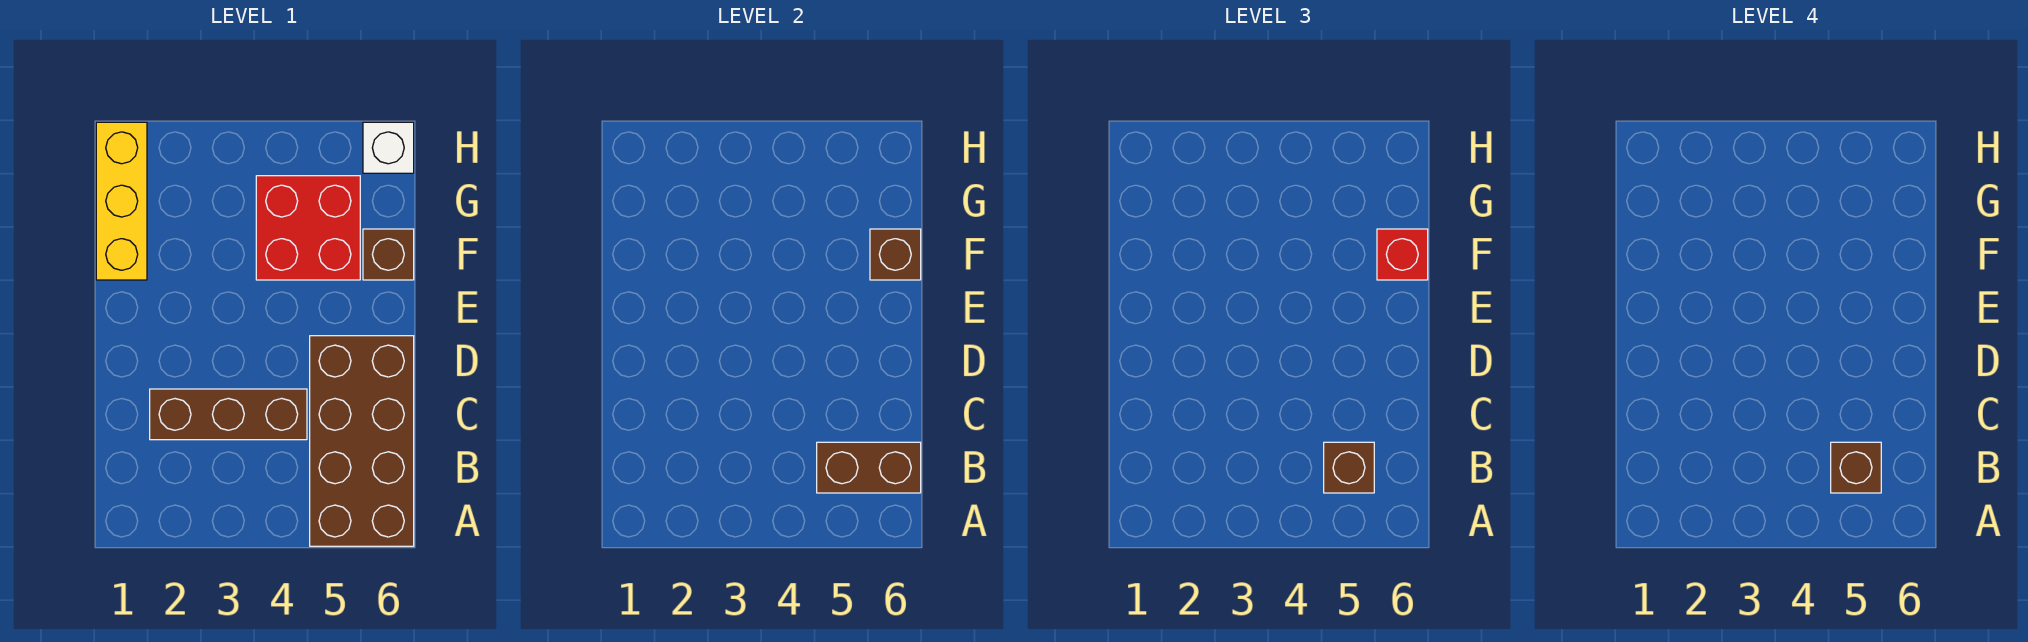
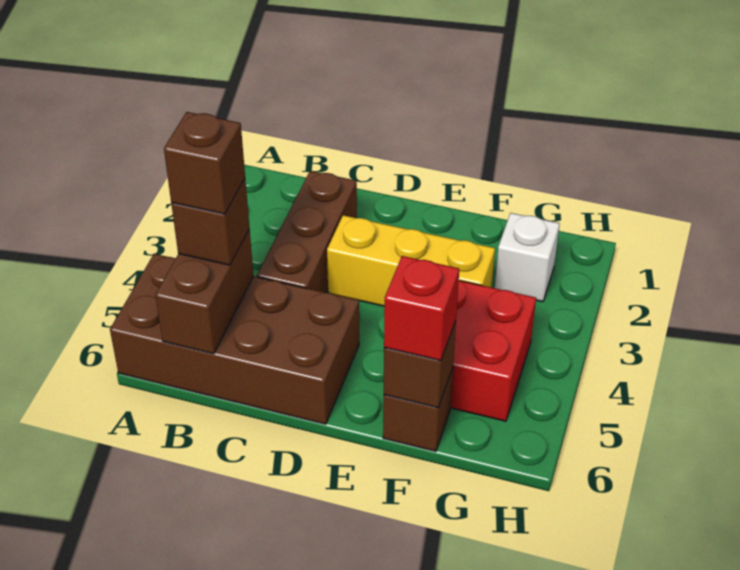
yellow 1x3 brick [96,122,147,280] -> yellow 1x3 brick moved to [327,215,495,306]
white 1x1 brick [363,122,414,173] -> white 1x1 brick moved to [495,213,560,302]

